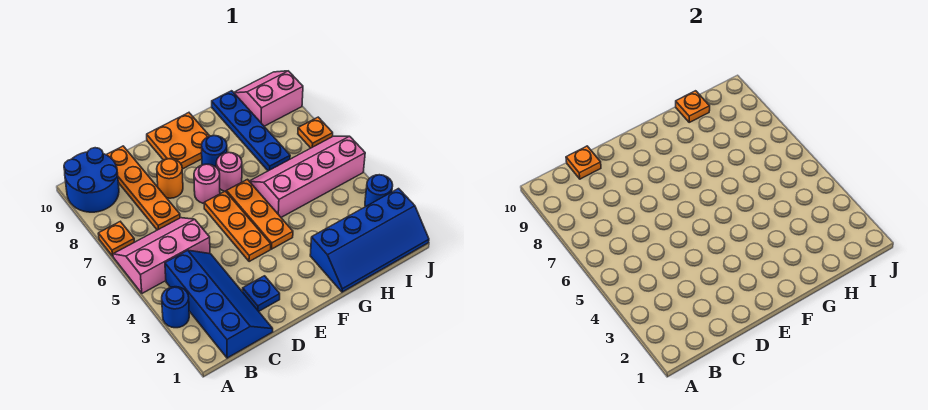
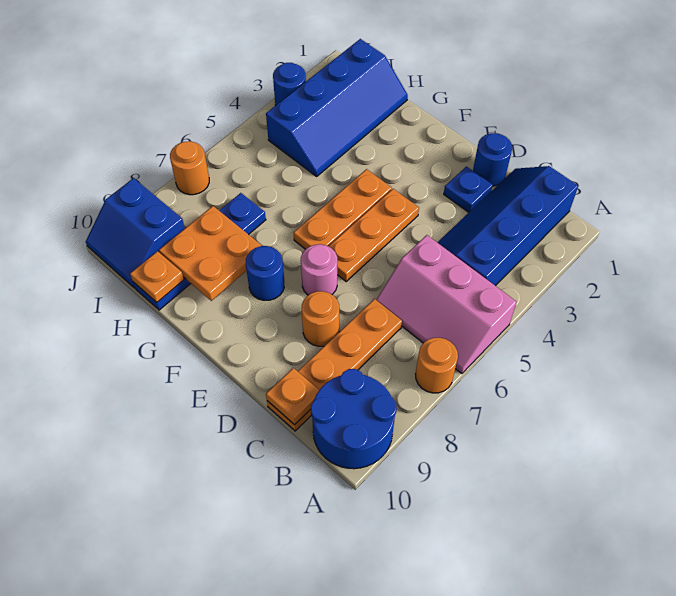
blue 1x1 round brick [162,287,189,328] -> blue 1x1 round brick moved to [473,133,512,186]
orange 1x1 plate [98,222,134,256] -> orange 1x1 round brick [416,338,458,393]
orange 2x2 plate [147,113,210,169] -> orange 2x2 plate moved to [159,206,262,301]
pink 1x1 round brick [216,153,242,192] -> none
blue 2x4 slope [310,189,429,292] -> blue 2x4 slope turned to [266,39,408,176]
pink 2x4 slope [249,136,365,217] -> none
pink 2x2 slope [234,71,303,126] -> blue 2x2 slope [86,178,185,288]
orange 1x1 plate [298,117,333,148] -> orange 1x1 round brick [170,141,209,195]

